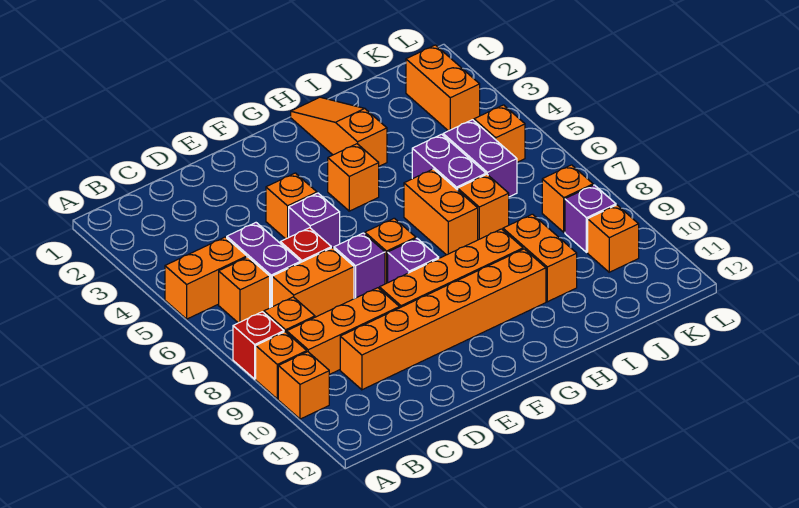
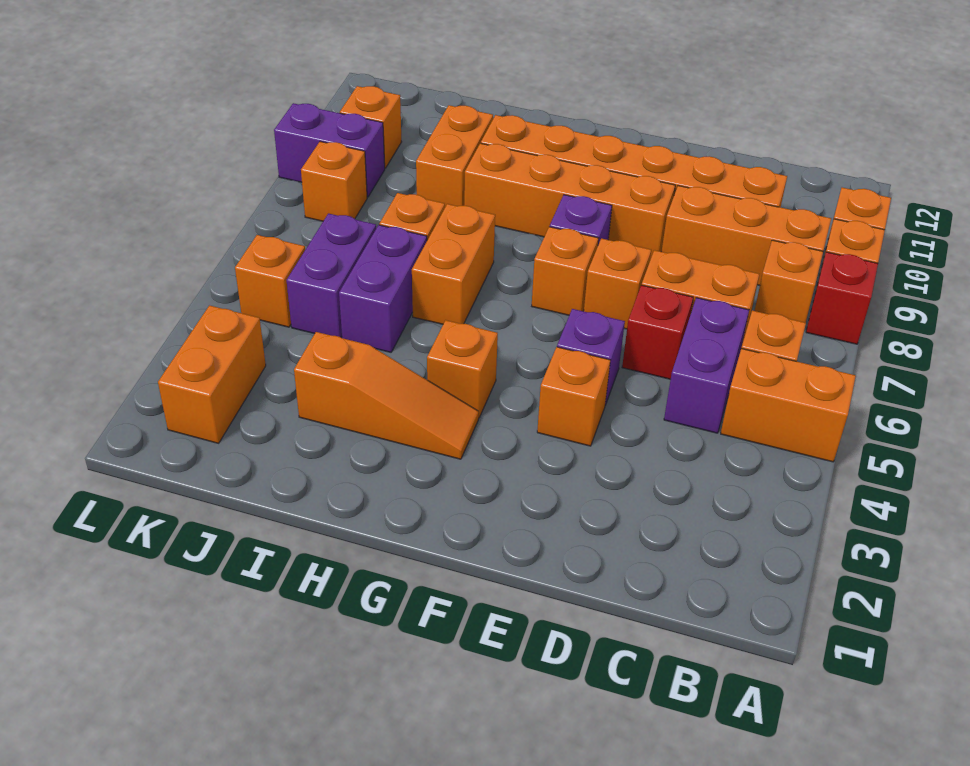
purple 1x1 brick [334,233,385,299] -> orange 1x1 brick [584,238,651,329]
orange 1x3 slope [291,97,387,166] -> orange 1x3 slope turned to [294,332,479,459]
purple 1x1 brick [565,185,616,252] -> purple 1x2 brick [274,103,385,197]

